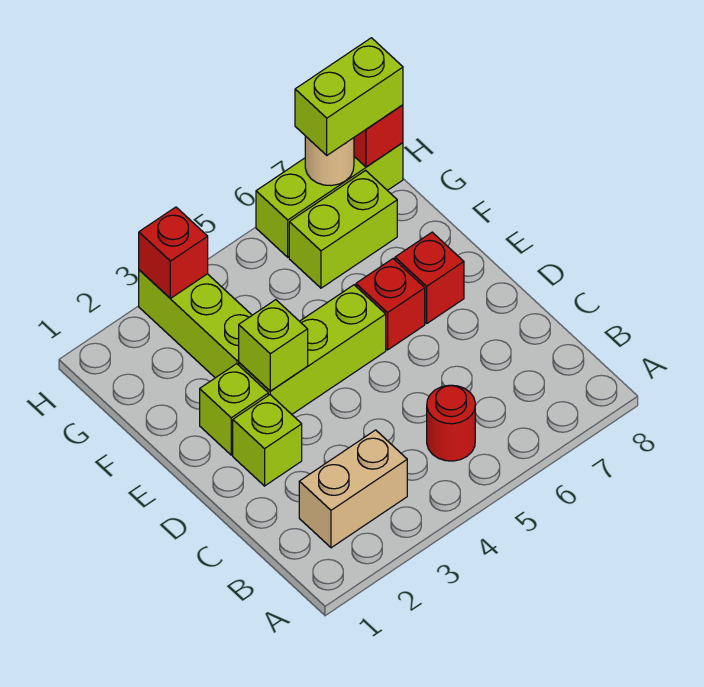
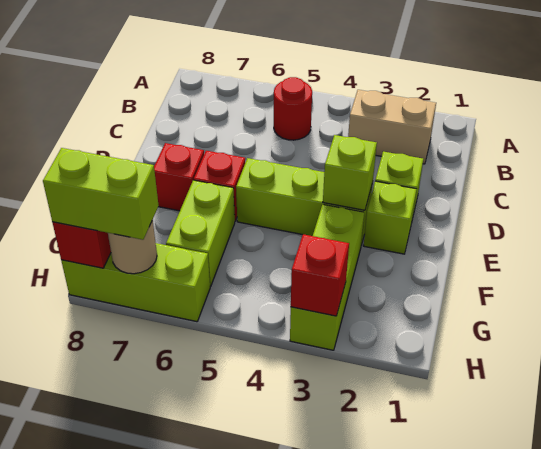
lime 1x2 brick [289,171,397,288] -> lime 1x2 brick turned to [166,180,235,286]

